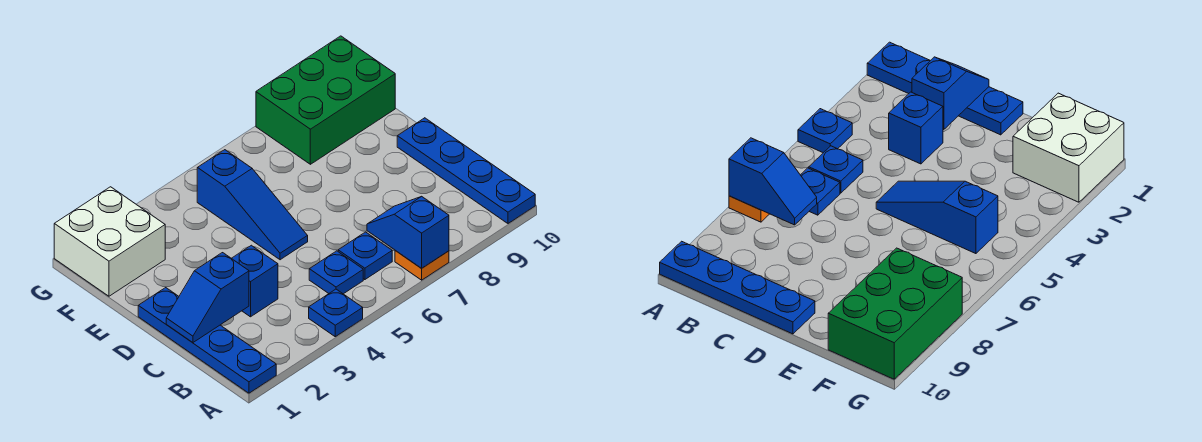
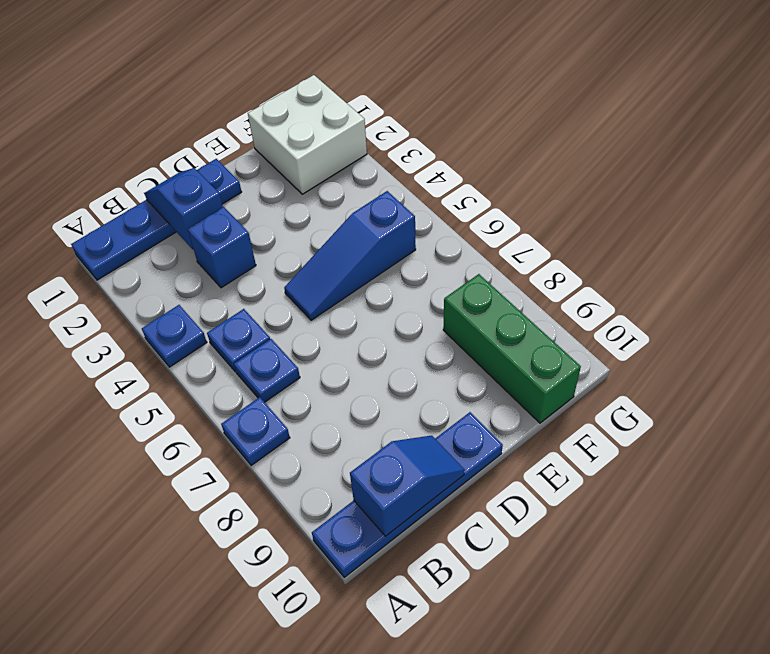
orange 1x1 plate [395,251,449,280] -> blue 1x1 plate [221,397,290,465]
blue 1x2 slope [367,196,449,268] -> blue 1x2 slope moved to [350,436,465,536]
green 2x3 brick [256,36,395,164] -> green 1x3 brick [443,274,581,423]

